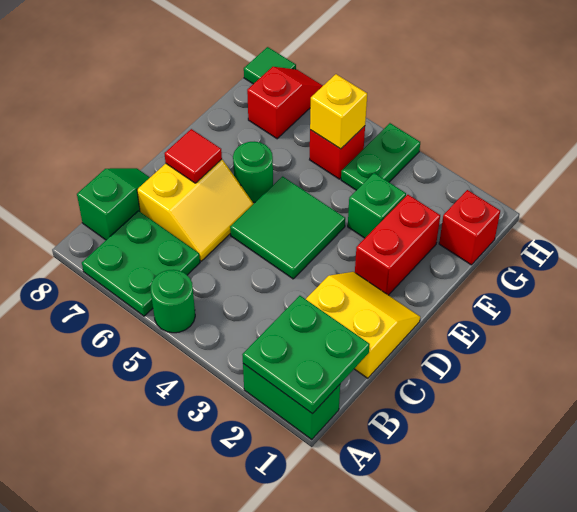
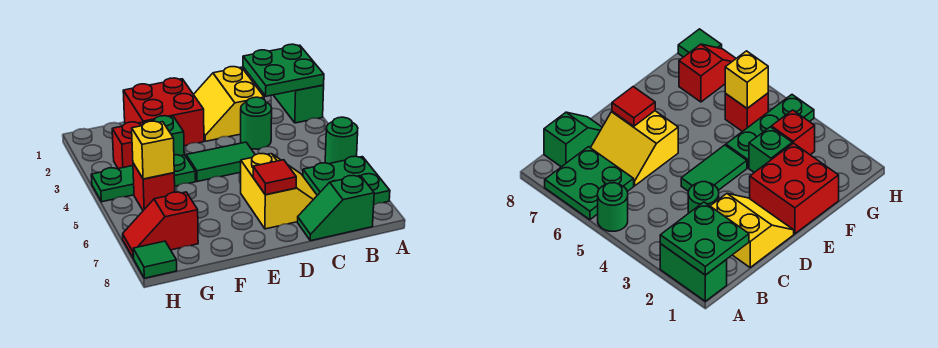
yellow 2x2 slope [137,159,254,261] -> yellow 2x2 slope turned to [241,154,317,229]
green 2x2 tile [230,176,345,279] -> green 1x2 tile [186,142,255,182]
red 1x2 brick [355,195,440,295] -> red 2x2 brick [123,78,204,146]
green 1x1 round brick [233,142,273,202] -> green 1x1 round brick moved to [241,97,272,149]
red 1x1 brick [439,190,500,265] -> red 1x1 brick moved to [112,122,143,169]
green 1x2 plate [341,123,420,190] -> green 1x3 plate [91,155,196,202]

